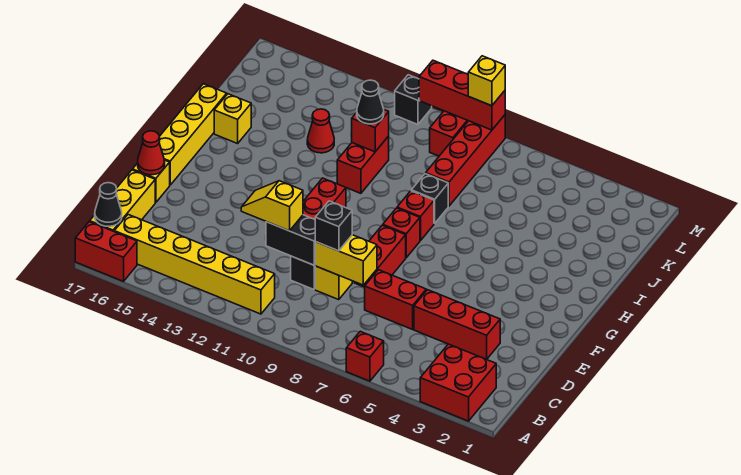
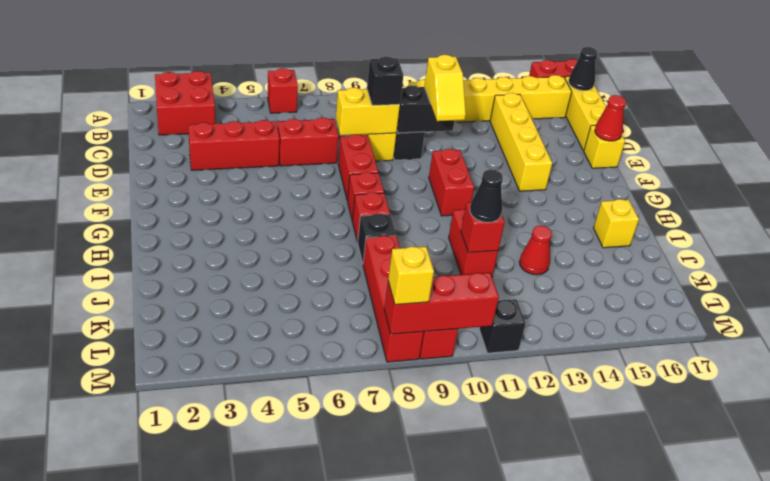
yellow 1x2 slope [241,181,303,231] -> yellow 1x2 slope turned to [424,55,466,121]
yellow 1x4 brick [159,84,227,185] -> yellow 1x4 brick moved to [490,93,552,191]

